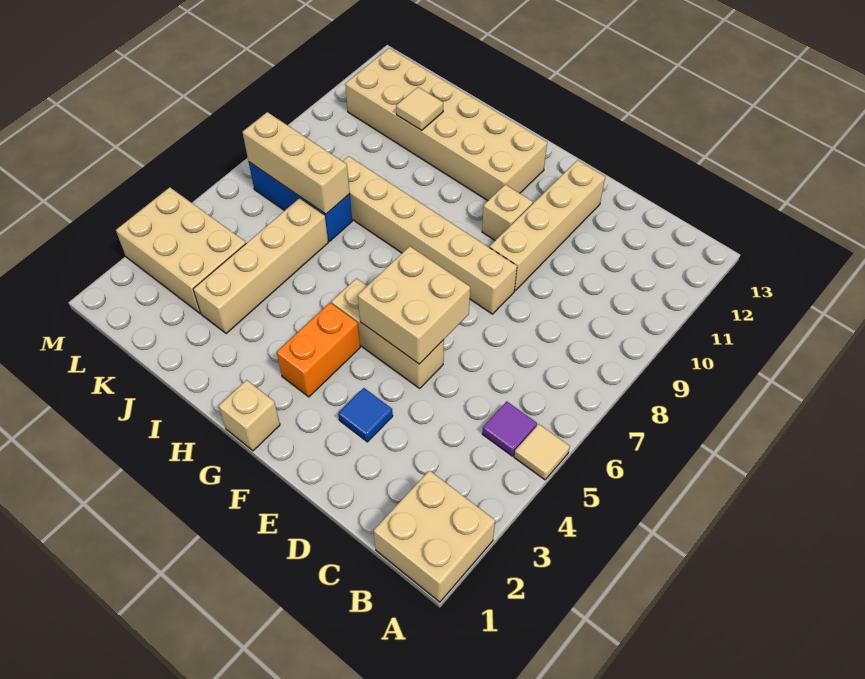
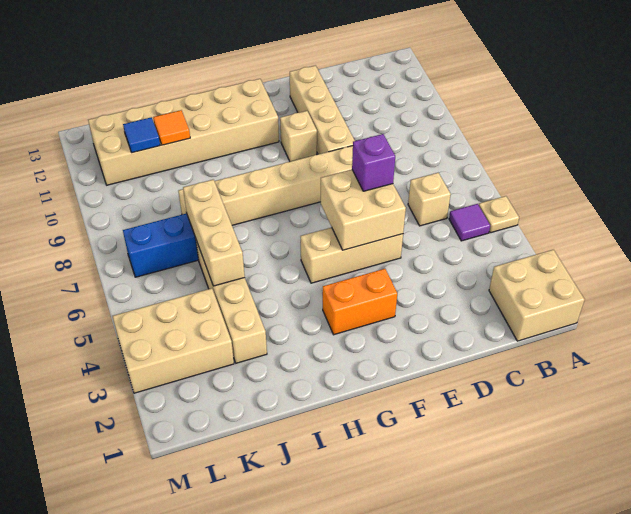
tan 1x1 tile [514,424,570,480] -> tan 1x1 plate [479,196,519,233]
blue 1x1 tile [338,388,393,442] -> blue 1x1 tile moved to [123,117,160,153]
none -> purple 1x1 brick [352,134,395,191]
tan 1x1 brick [219,380,280,451] -> tan 1x1 brick moved to [408,173,451,226]
orange 1x2 brick [277,303,360,397] -> orange 1x2 brick turned to [323,269,397,335]
tan 1x3 brick [243,112,350,214] -> tan 1x3 brick turned to [183,179,245,286]
tan 1x1 tile [396,87,443,130] -> orange 1x1 tile [153,110,190,145]

